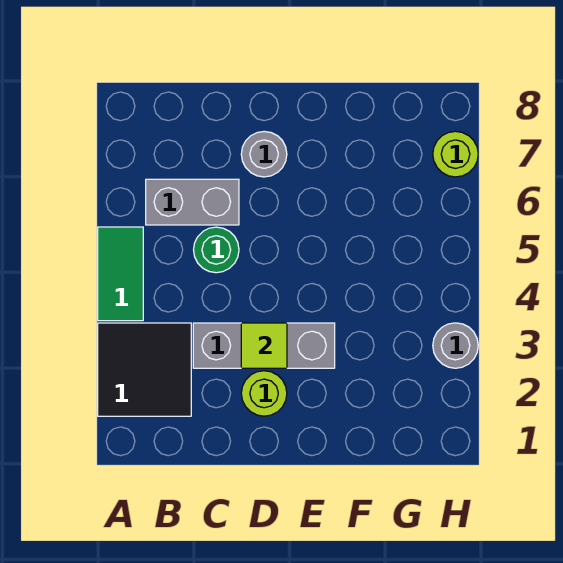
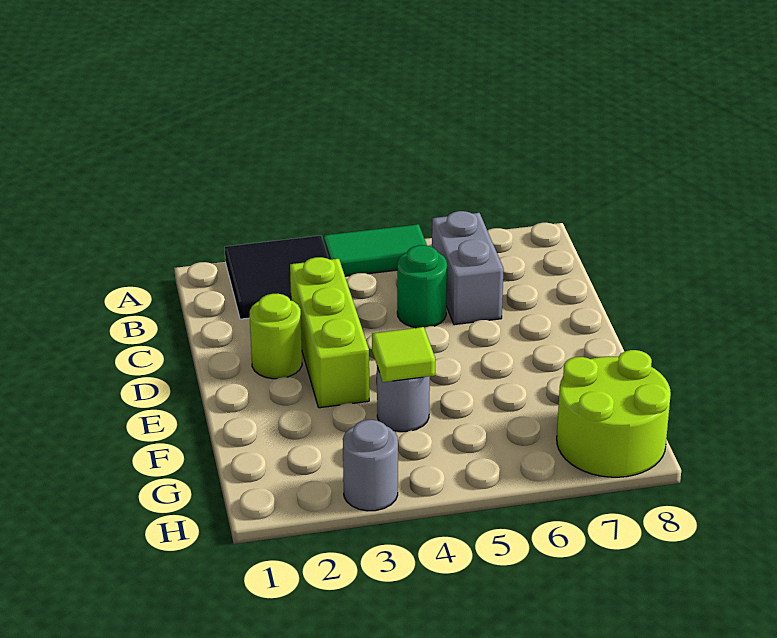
grey 1x3 brick [193,323,335,368] -> lime 1x3 brick [290,257,369,408]
lime 1x1 tile [241,323,287,368] -> lime 1x1 tile moved to [372,327,435,382]
grey 1x1 round brick [241,131,287,177] -> grey 1x1 round brick moved to [377,367,430,432]
lime 1x1 round brick [433,131,478,177] -> lime 2x2 round brick [557,350,671,477]

